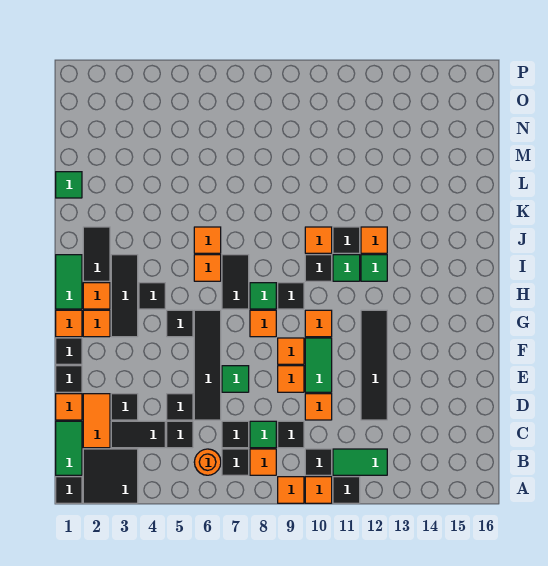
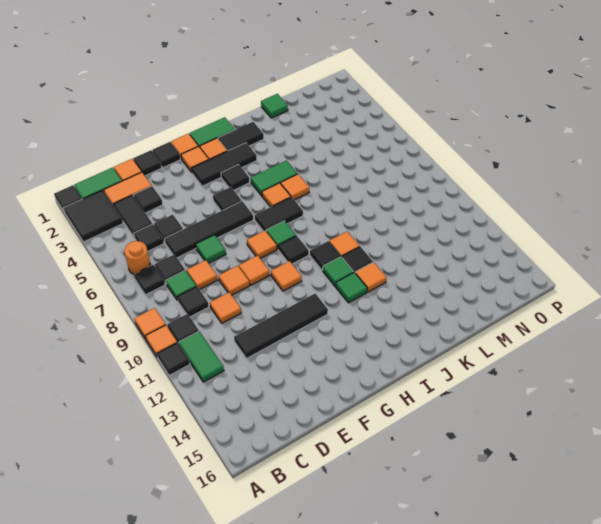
orange 1x1 tile [250,449,276,475] -> orange 1x1 tile moved to [187,260,217,290]
green 1x2 tile [305,338,332,392] -> green 1x2 tile moved to [251,161,298,196]

